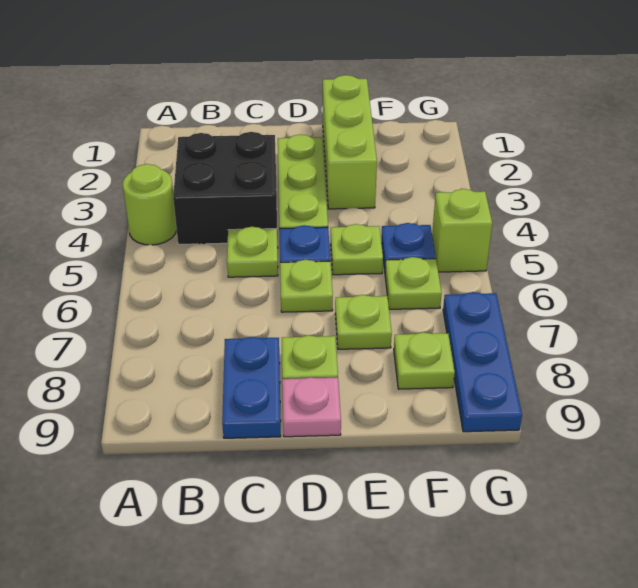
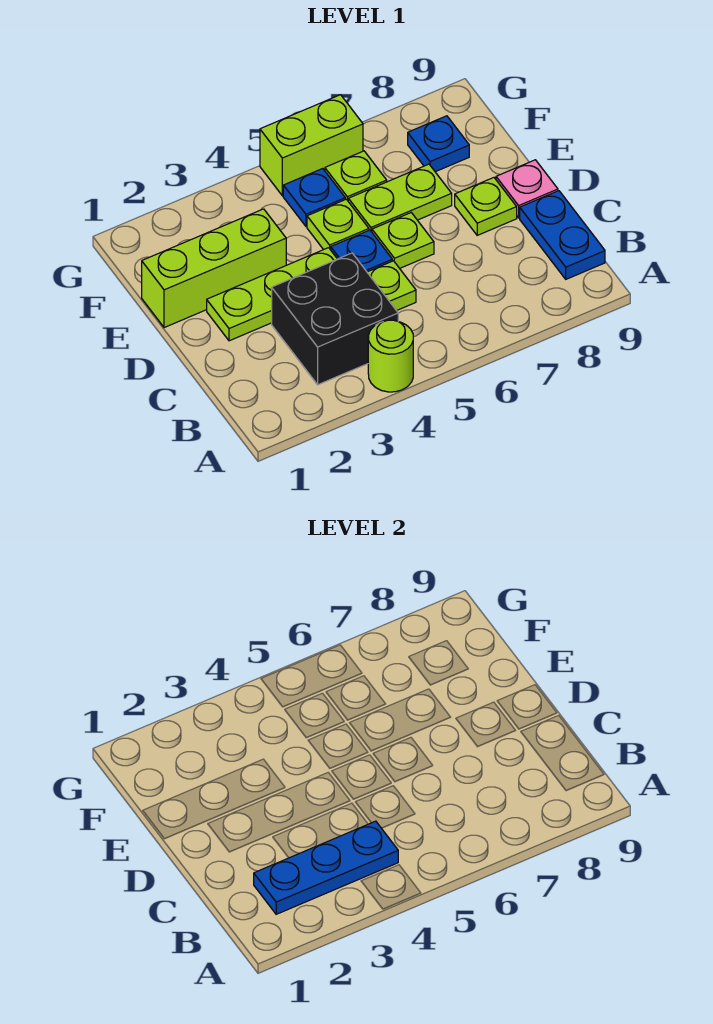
blue 1x2 plate [222,337,281,438] -> blue 1x2 plate turned to [520,191,605,279]
lime 1x1 plate [335,295,392,349] -> lime 1x2 plate [348,164,452,232]
lime 1x1 plate [394,332,455,389] -> blue 1x1 plate [408,116,469,172]
lime 1x1 brick [432,189,492,272] -> lime 1x2 brick [260,95,363,196]
blue 1x3 plate [443,292,522,432] -> blue 1x3 plate moved to [254,821,398,914]

